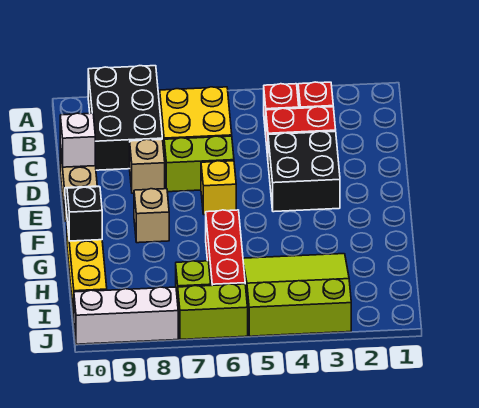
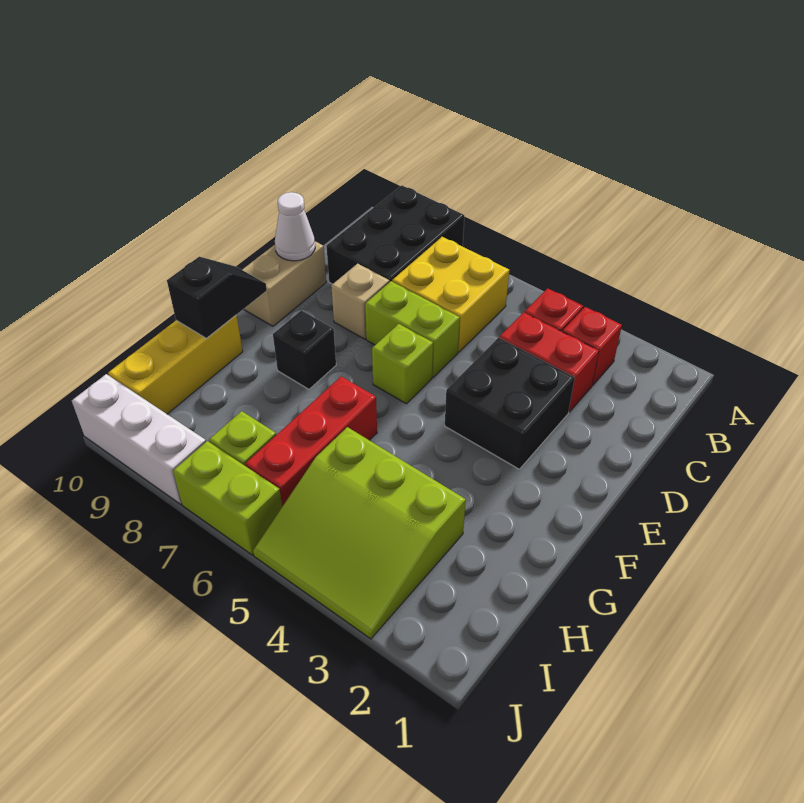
white 1x1 brick [60,113,95,167] -> white 1x1 cone [275,192,315,261]
yellow 1x1 brick [201,161,236,215] -> lime 1x1 brick [372,324,433,404]
tan 1x1 brick [134,189,169,243] -> black 1x1 brick [273,310,336,389]
lime 3x3 slope [243,254,351,336] -> lime 3x3 slope turned to [253,427,466,639]

